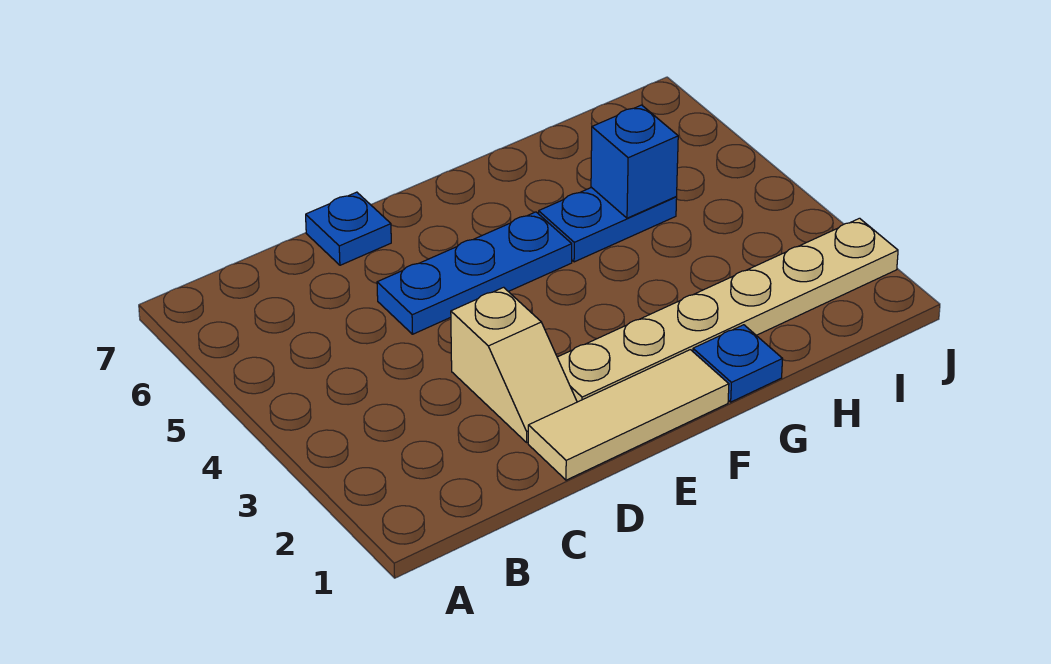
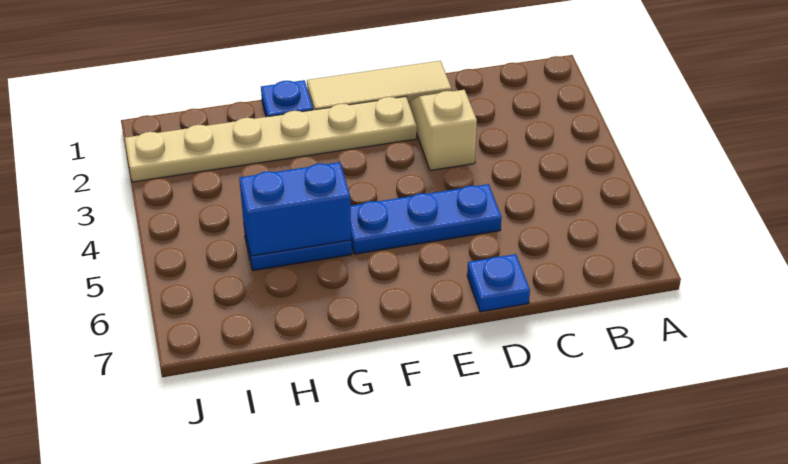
blue 1x1 brick [591,105,678,218] -> blue 1x2 brick [239,162,351,256]

